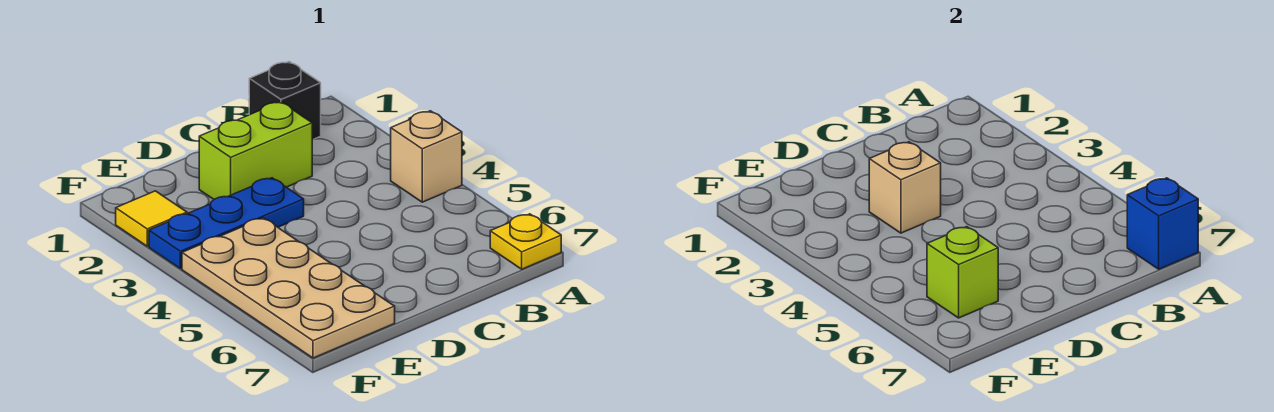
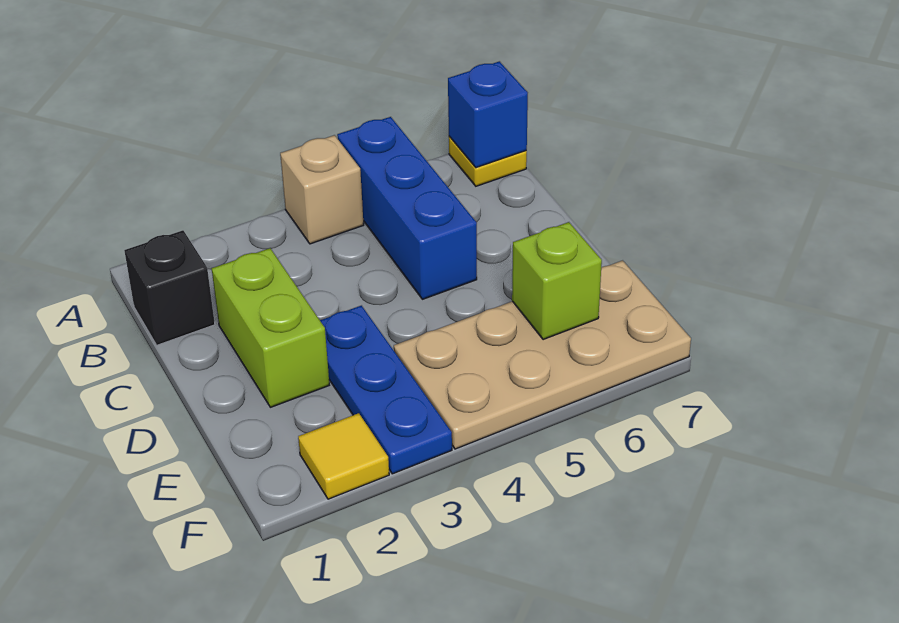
none -> blue 1x3 brick [337,117,477,299]
tan 1x1 brick [869,142,941,233] -> none

